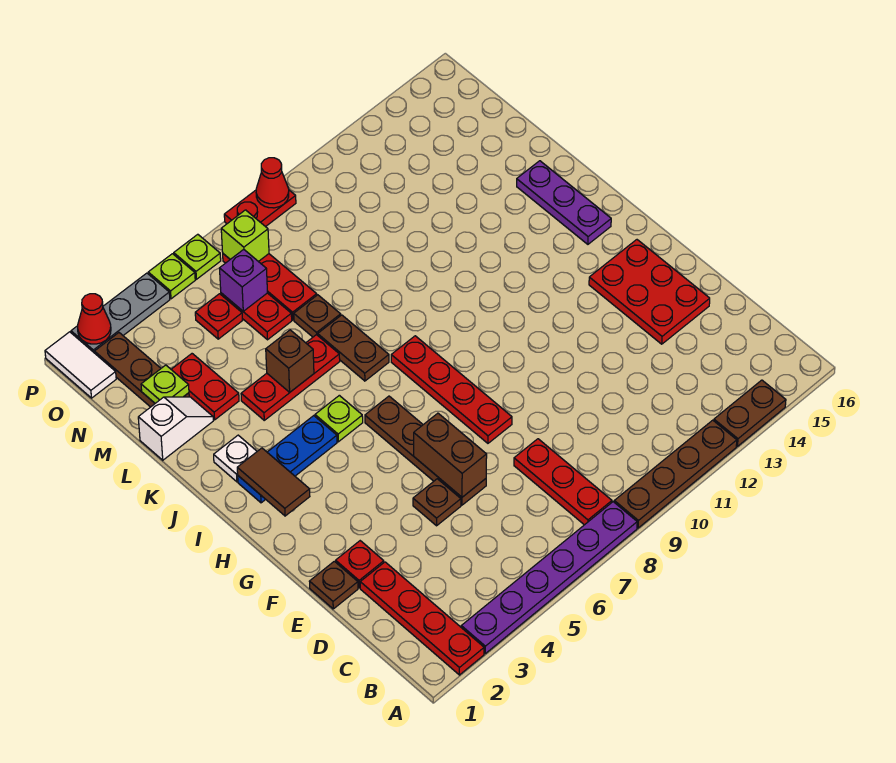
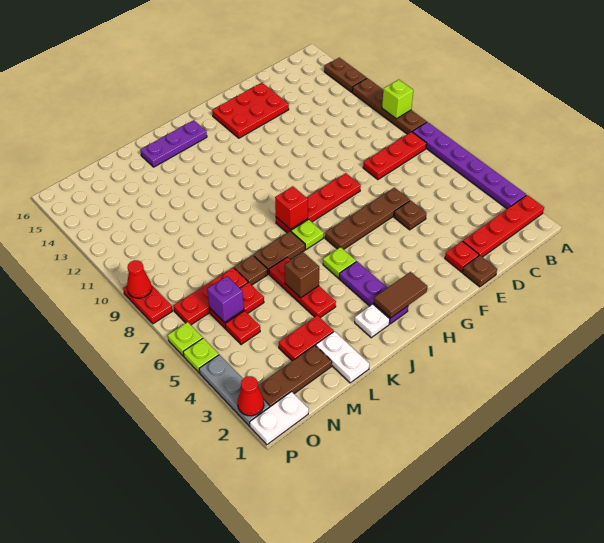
brown 1x2 brick [414,413,487,497] -> none
blue 1x3 plate [238,416,337,503] -> purple 1x3 plate [339,262,408,324]
none -> red 1x1 brick [275,186,308,229]
white 1x2 slope [138,397,213,460] -> white 1x2 plate [316,331,369,383]
lime 1x1 plate [141,365,189,403] -> lime 1x1 plate moved to [291,219,324,250]
white 1x2 tile [45,332,116,398] -> white 1x2 plate [250,392,309,445]
lime 1x1 brick [221,210,269,262] -> lime 1x1 brick moved to [382,80,413,119]

